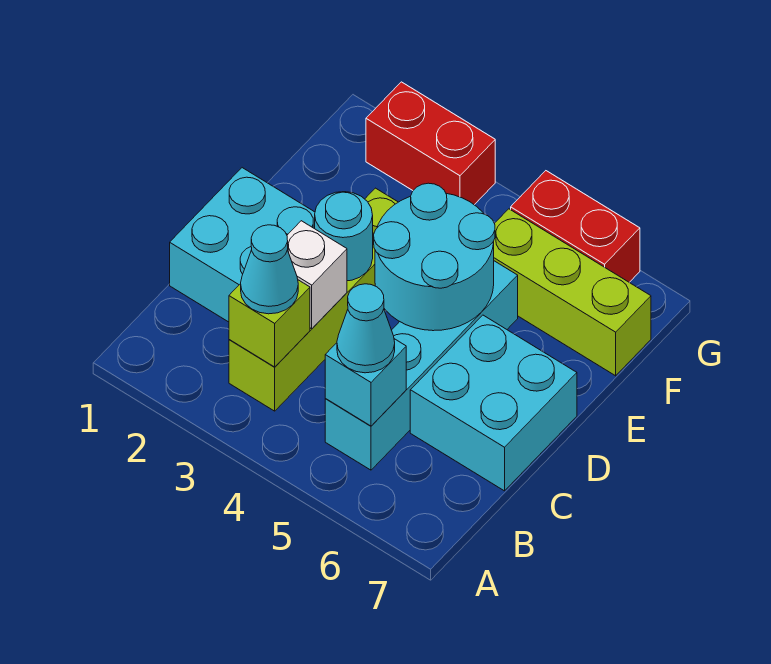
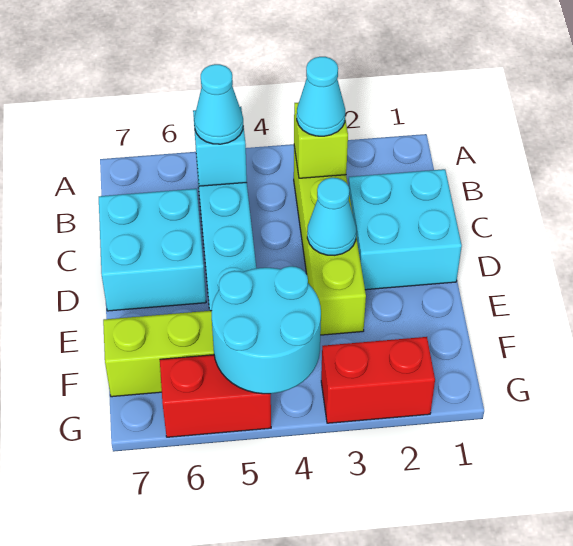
white 1x1 brick [287,221,347,329] -> none
cyan 1x1 round brick [315,192,373,281] -> cyan 1x1 cone [307,178,356,255]
cyan 2x2 round brick [374,183,495,331] -> cyan 2x2 round brick moved to [212,266,321,394]

